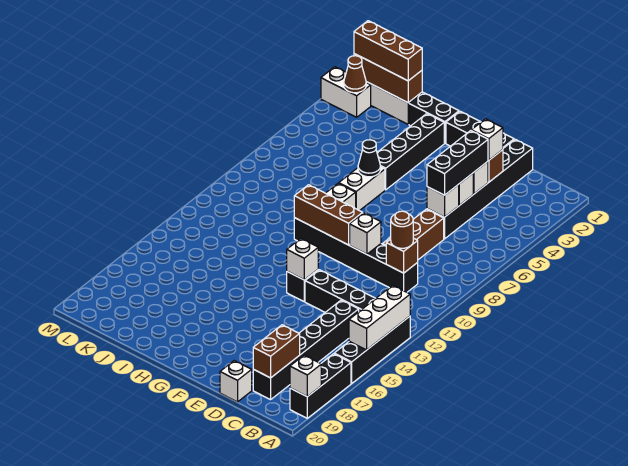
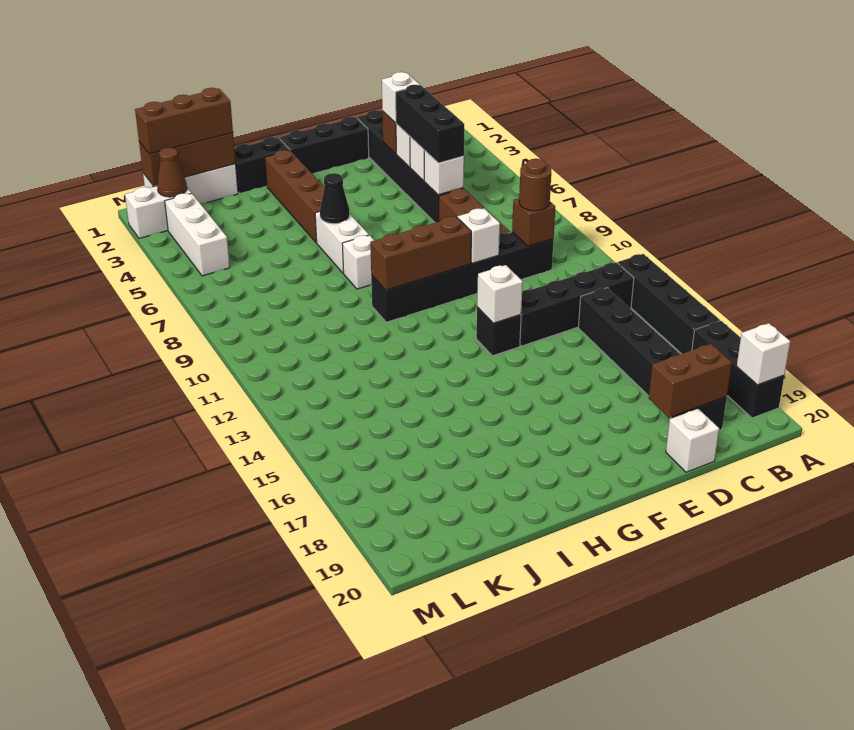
white 1x3 brick [349,285,410,350] -> white 1x3 brick moved to [165,193,230,276]
brown 1x2 brick [253,325,300,378] -> brown 1x2 brick turned to [649,344,732,417]
black 1x4 brick [377,114,444,190] -> brown 1x4 brick [265,150,324,243]

